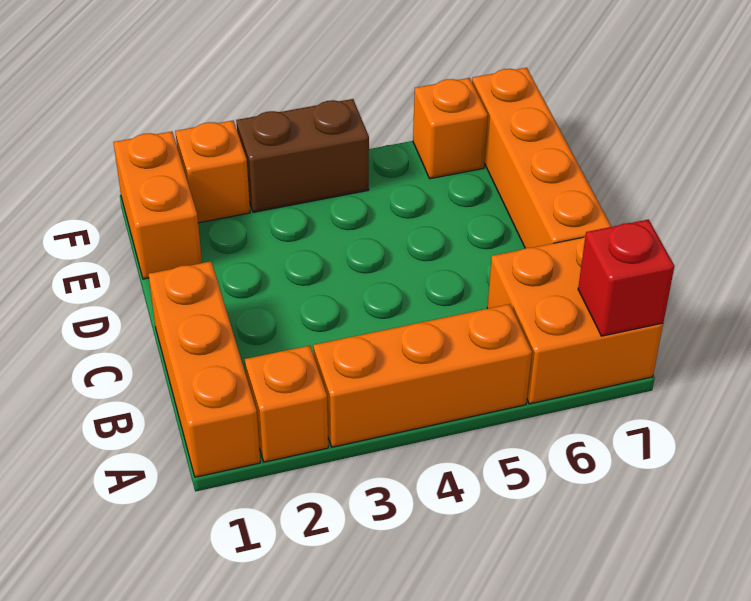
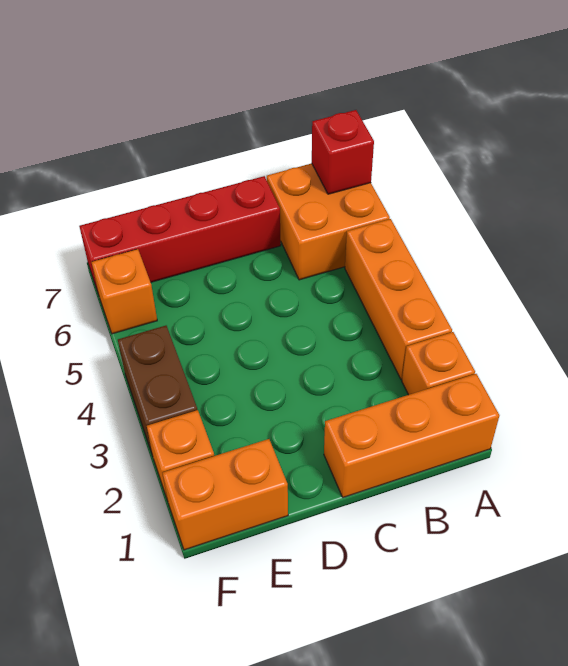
orange 1x4 brick [472,68,612,248] -> red 1x4 brick [79,176,281,292]

